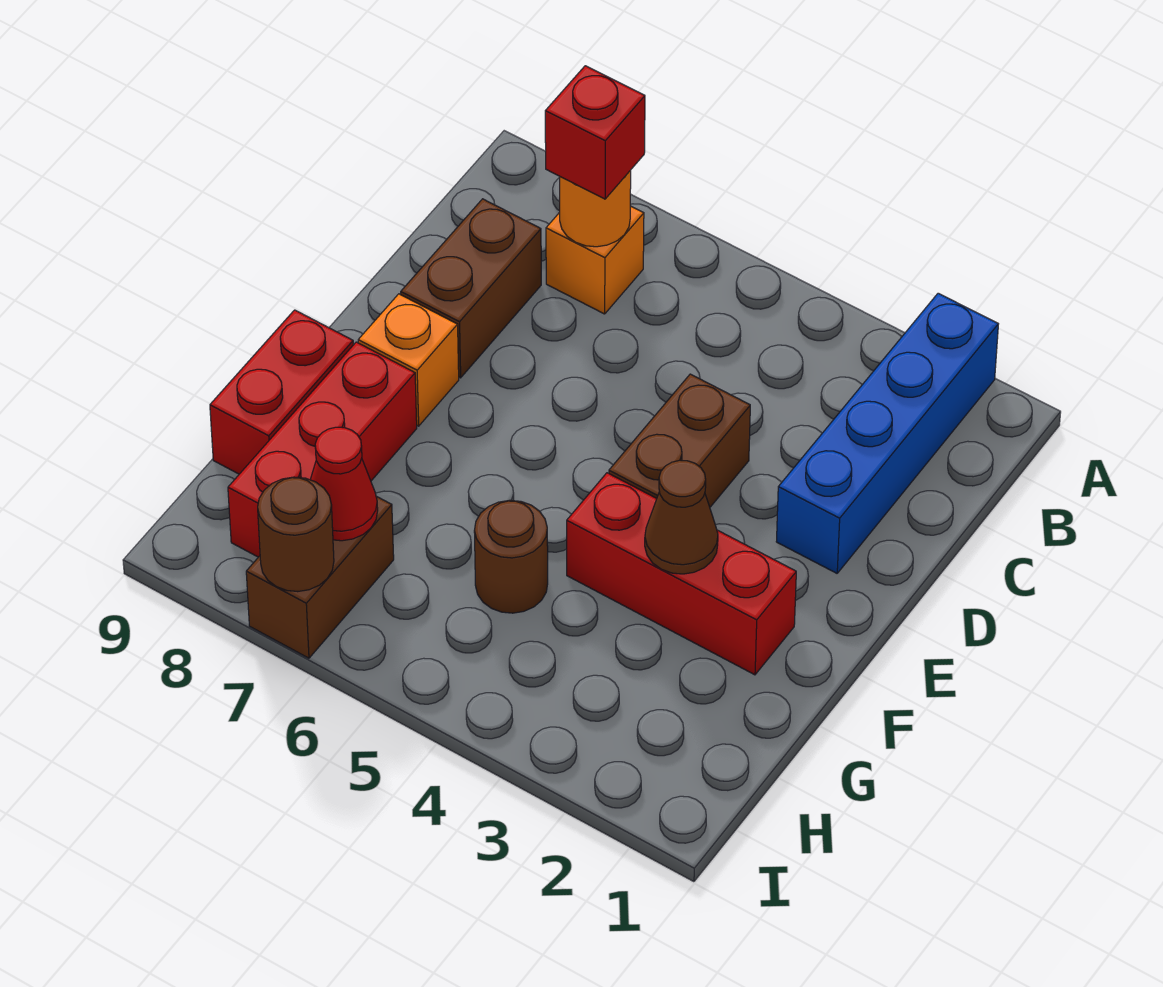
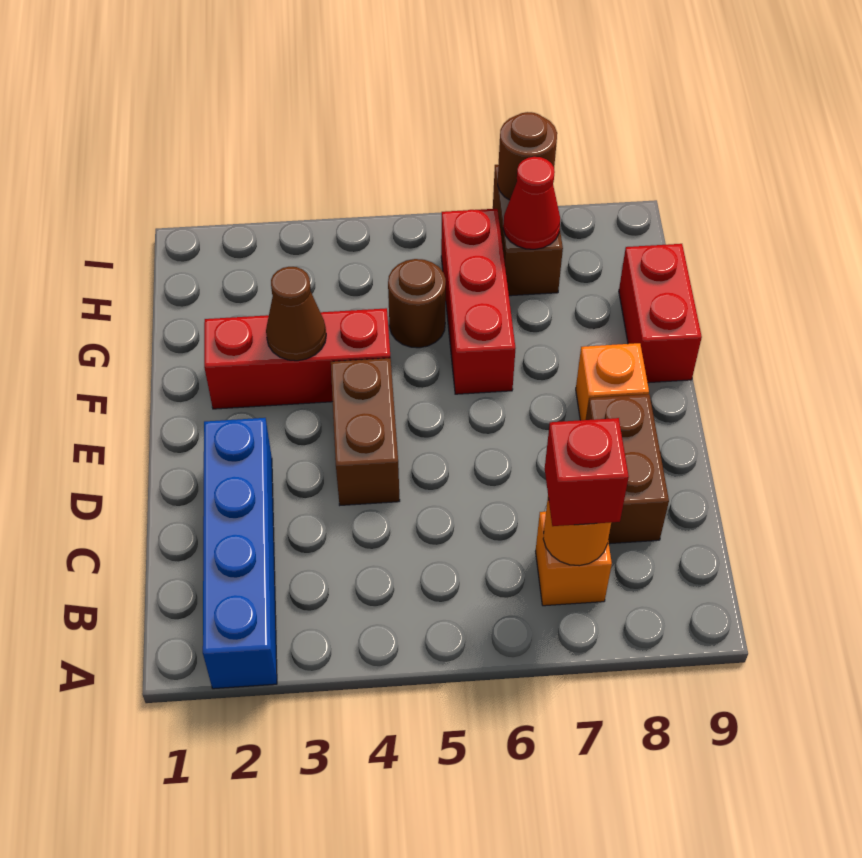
red 1x3 brick [228,342,417,557] -> red 1x3 brick moved to [441,209,516,394]

